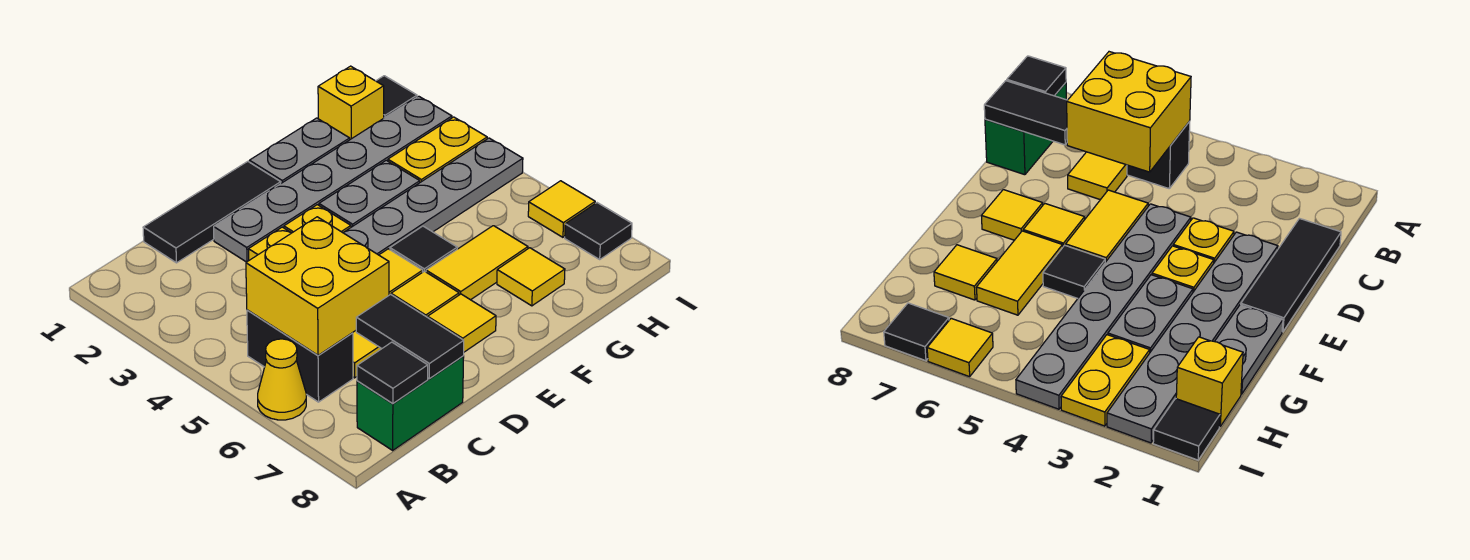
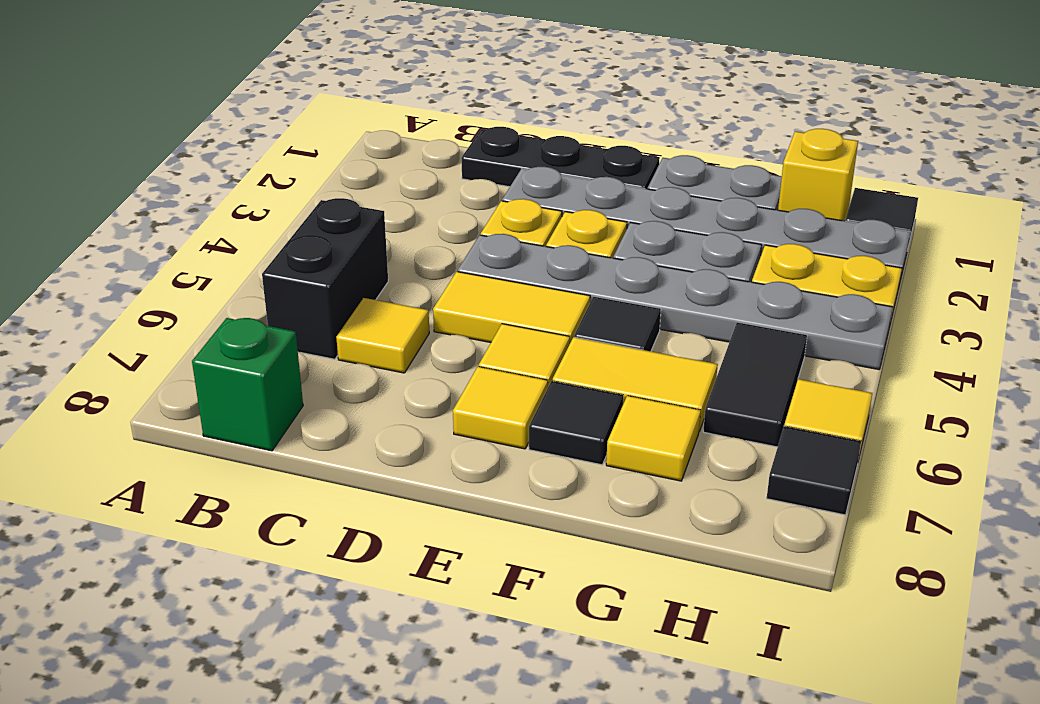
yellow 1x1 cone [258,339,306,420] -> none
yellow 2x2 brick [246,217,389,355] -> none
green 1x2 brick [357,356,464,450] -> green 1x1 brick [192,318,303,451]
black 1x1 tile [357,342,428,404] -> black 1x1 tile moved to [529,381,623,465]
black 1x3 tile [143,161,281,263] -> black 1x3 plate [461,127,660,189]
black 1x2 tile [356,294,464,379] -> black 1x2 tile moved to [703,322,807,447]

